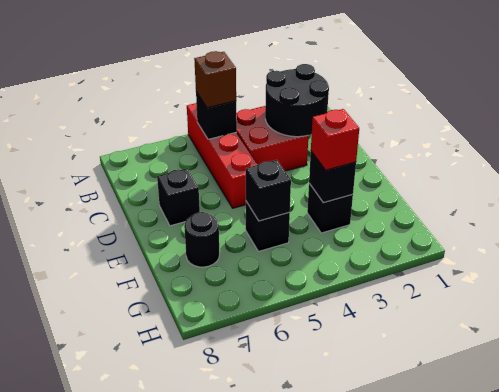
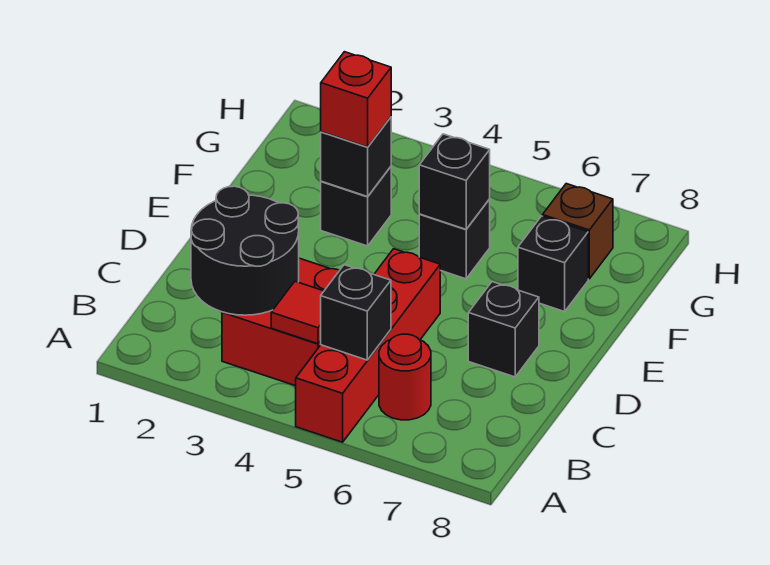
none -> red 1x1 tile [271,281,324,344]
brown 1x1 brick [194,51,236,108] -> brown 1x1 brick moved to [543,184,613,279]
none -> red 1x1 round brick [379,334,431,420]
black 1x1 round brick [184,212,219,267] -> black 1x1 brick [518,216,588,312]

